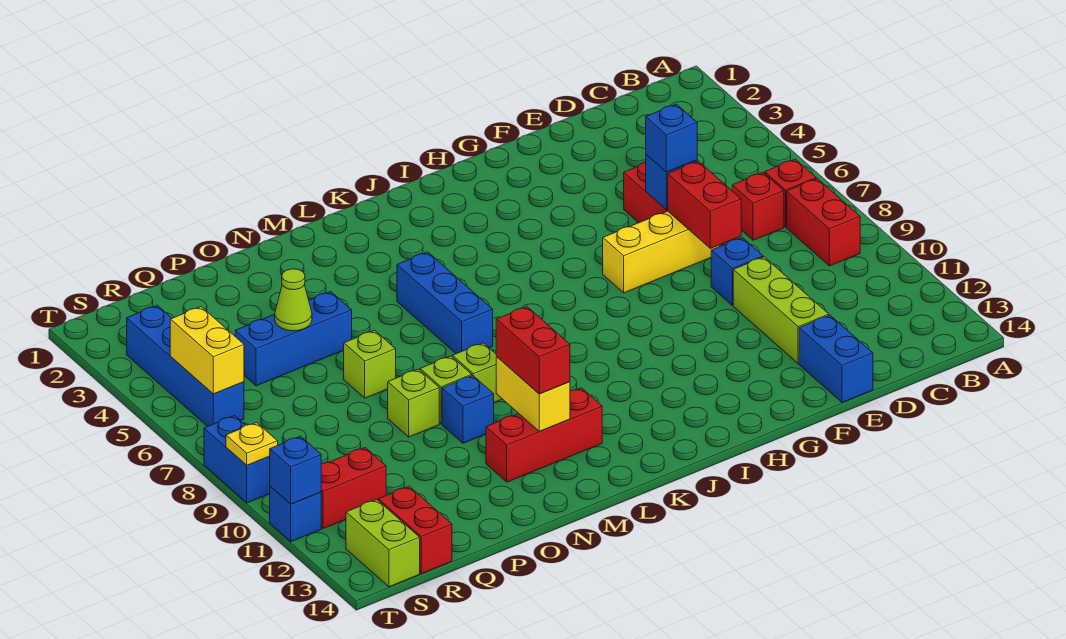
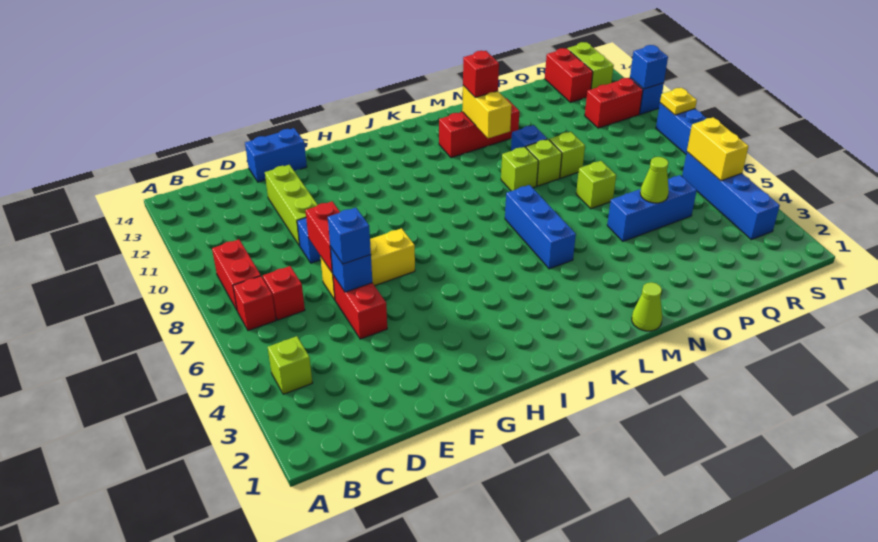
none -> lime 1x1 brick [268,336,313,394]
blue 1x2 brick [799,315,873,403] -> blue 1x2 brick turned to [245,128,307,182]
none -> lime 1x1 cone [632,282,662,331]
red 1x2 brick [496,307,570,394] -> red 1x1 brick [463,51,499,97]

